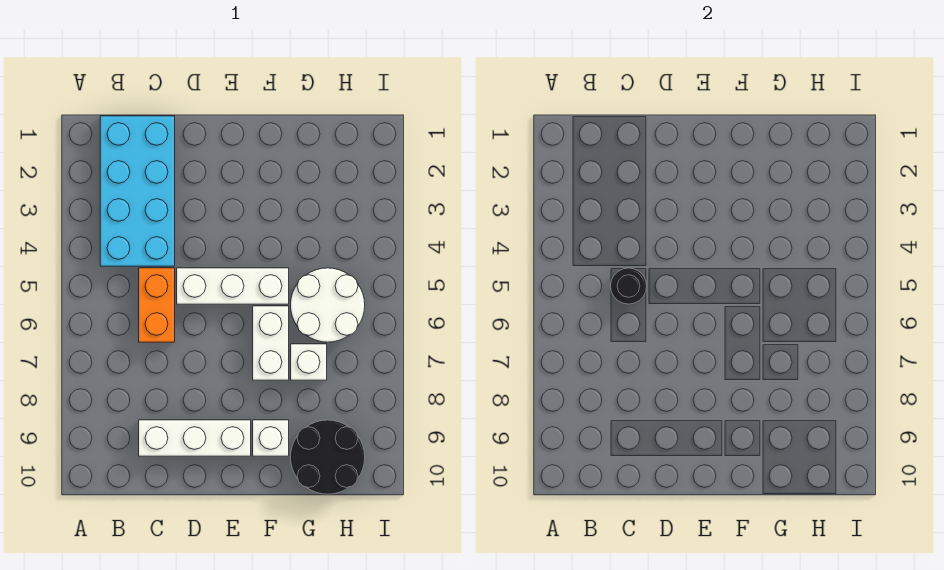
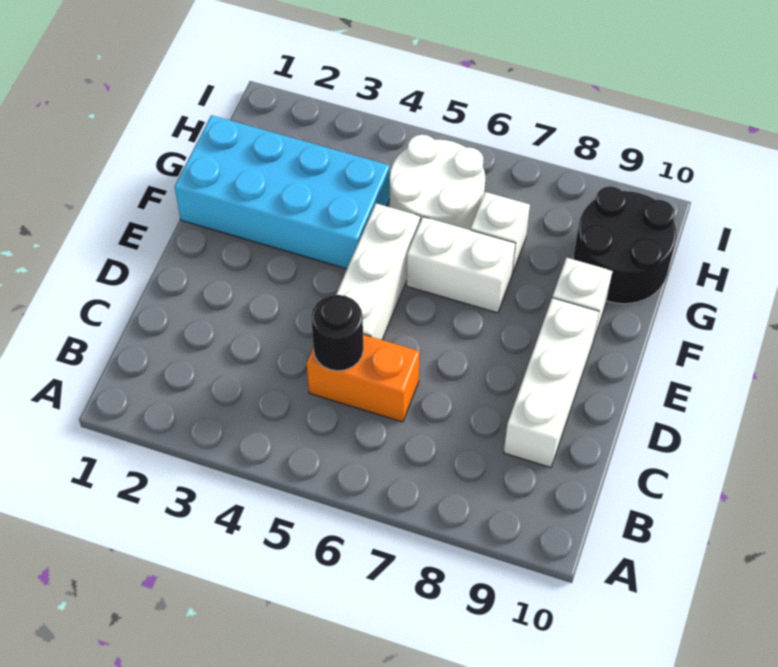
cyan 2x4 brick [100,116,175,266] -> cyan 2x4 brick moved to [175,115,390,269]

